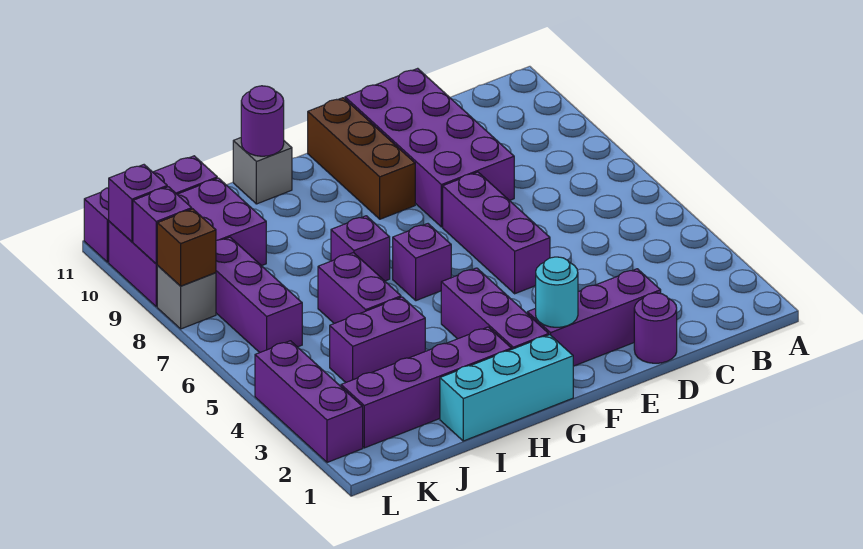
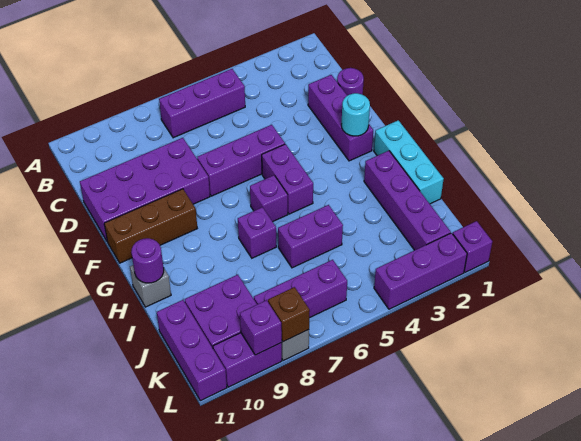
purple 1x3 brick [441,268,549,349] -> purple 1x3 brick moved to [159,69,245,138]
purple 1x2 brick [330,297,425,382] -> purple 1x2 brick moved to [262,144,313,214]
purple 1x1 brick [109,165,167,242] -> purple 1x1 brick moved to [453,221,492,272]

